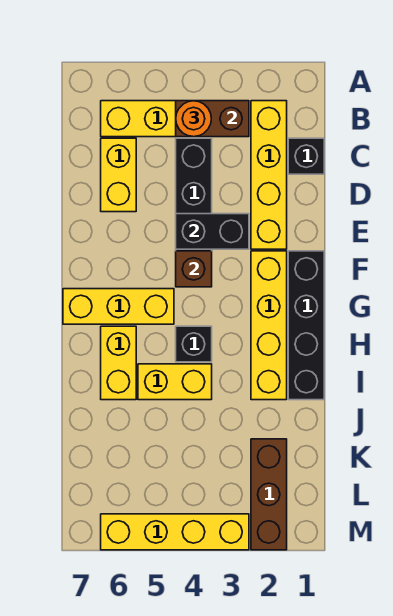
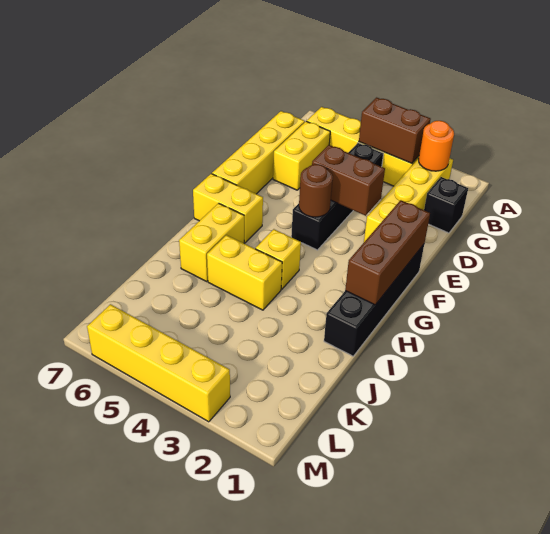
orange 1x1 round brick [176,101,211,137] -> orange 1x1 round brick moved to [419,121,454,171]
black 1x2 brick [176,214,249,249] -> brown 1x2 brick [312,145,385,216]
yellow 1x4 brick [251,251,287,400] -> yellow 1x4 brick moved to [212,111,305,194]
brown 1x1 brick [176,251,212,287] -> brown 1x1 round brick [299,164,333,217]
yellow 1x3 brick [63,289,174,324] -> yellow 1x2 brick [193,174,263,243]
black 1x1 brick [176,326,212,362] -> yellow 1x1 brick [255,229,301,289]
brown 1x3 brick [251,439,287,550] -> brown 1x3 brick moved to [345,200,430,305]

